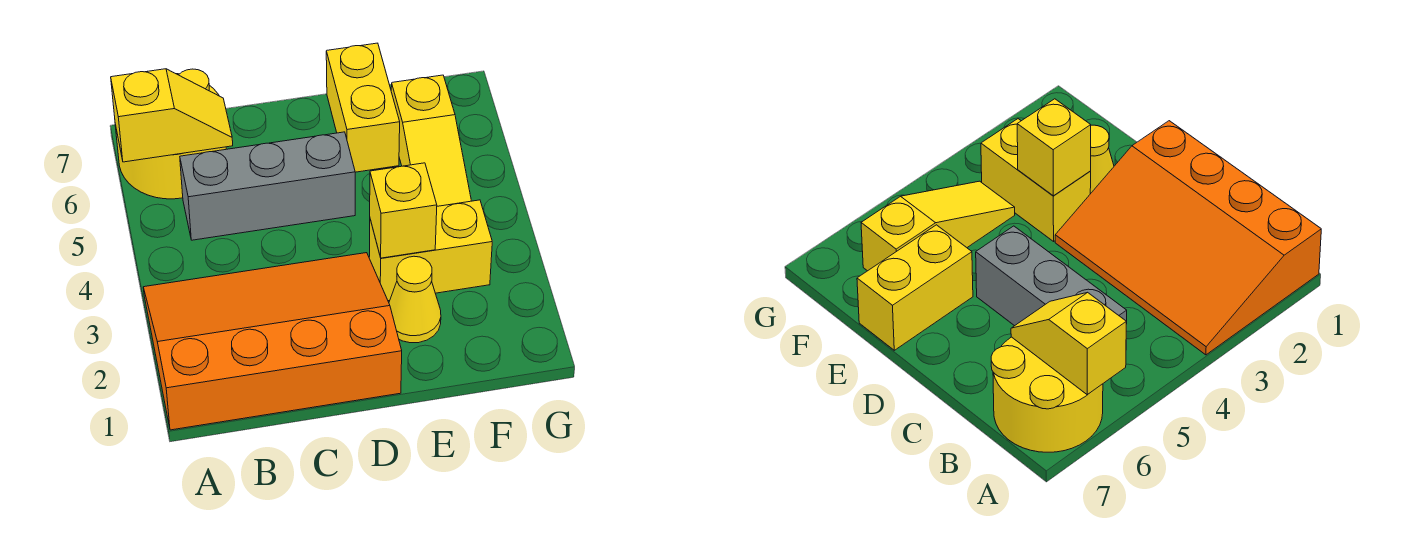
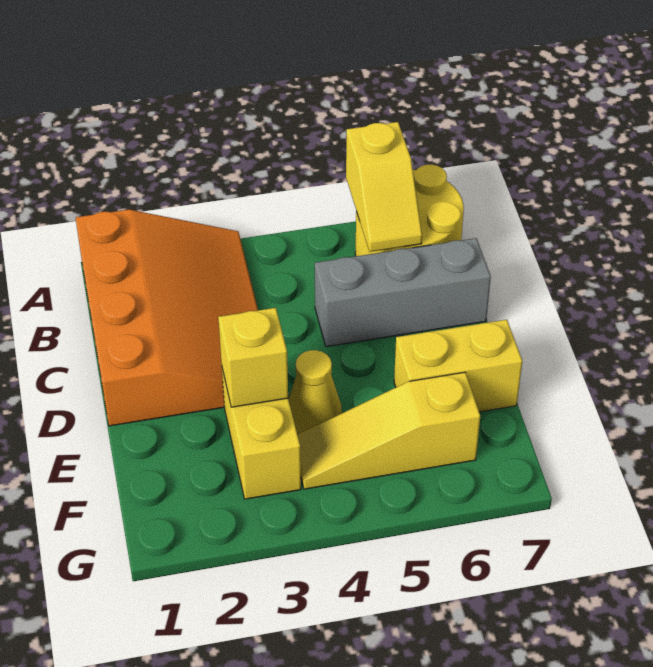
grey 1x3 brick [180,132,355,240] -> grey 1x3 brick turned to [315,238,491,347]
yellow 1x1 cone [389,256,441,343] -> yellow 1x1 cone moved to [289,350,342,434]

